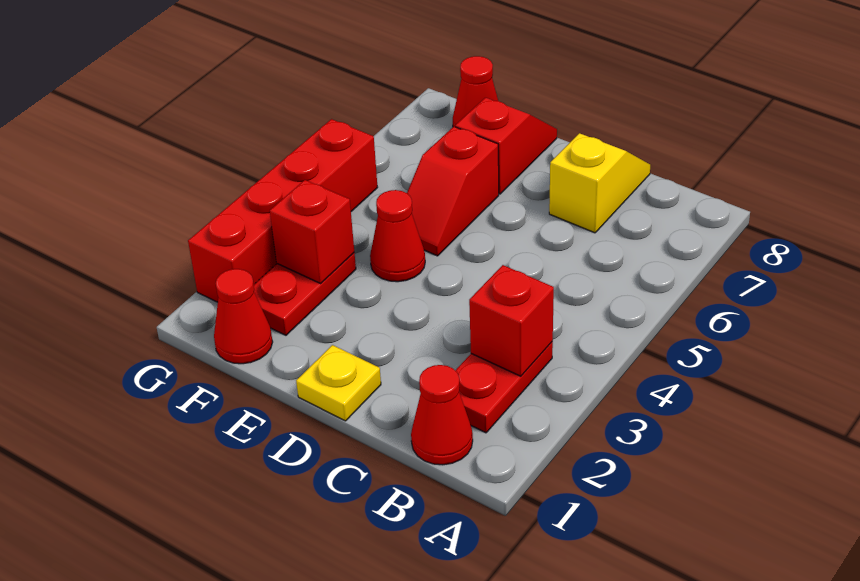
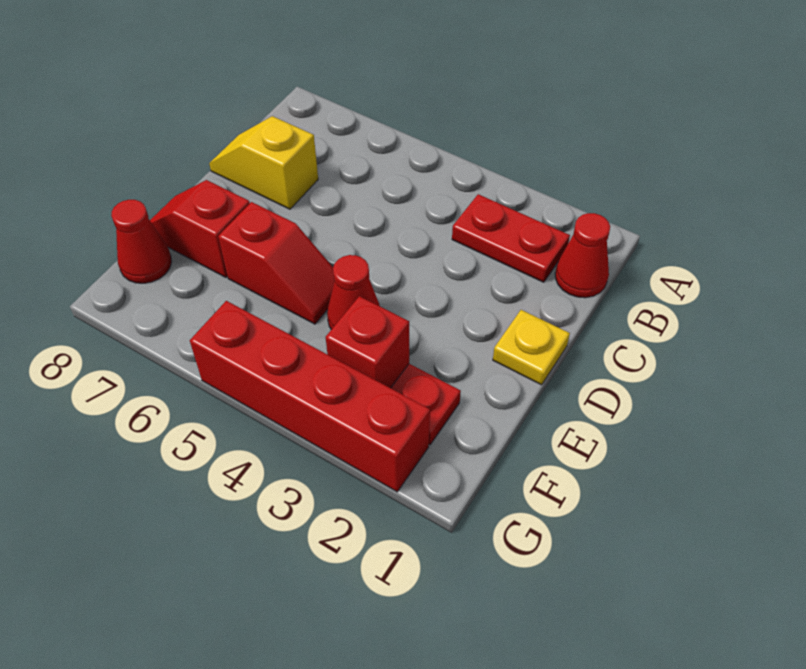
red 1x1 brick [469,265,554,376] -> none
red 1x1 cone [214,269,273,364] -> none

